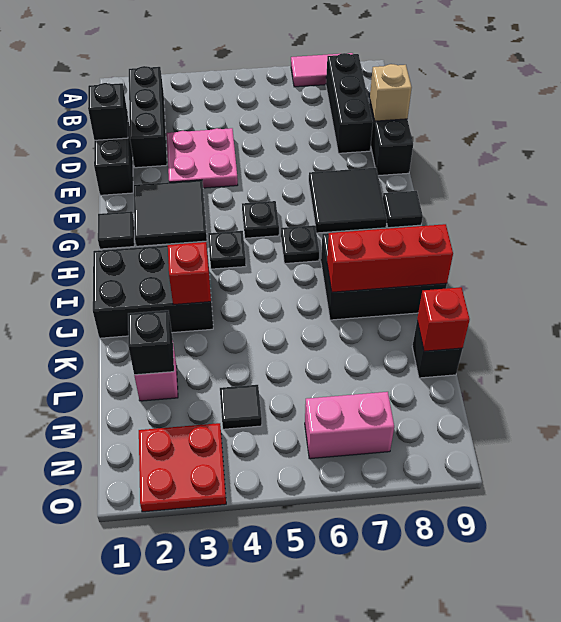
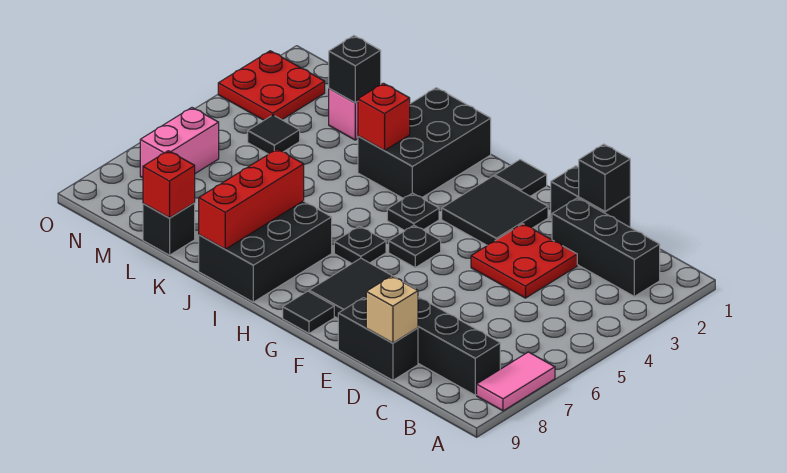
pink 2x2 plate [167,128,238,188] -> red 2x2 plate [471,224,577,298]

